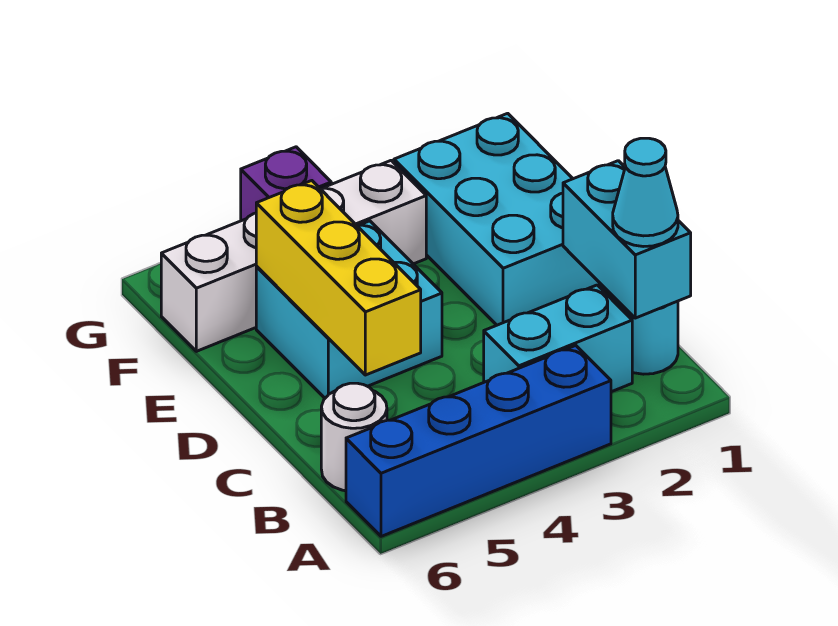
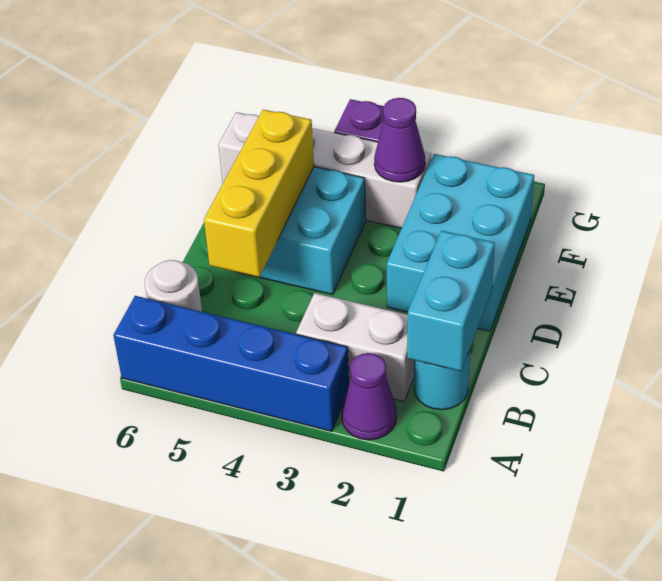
none -> purple 1x1 cone [342,353,397,440]
cyan 1x1 cone [613,138,678,247] -> none
cyan 1x2 brick [484,285,632,392] -> white 1x2 brick [296,293,414,401]
none -> purple 1x1 cone [374,98,425,182]

